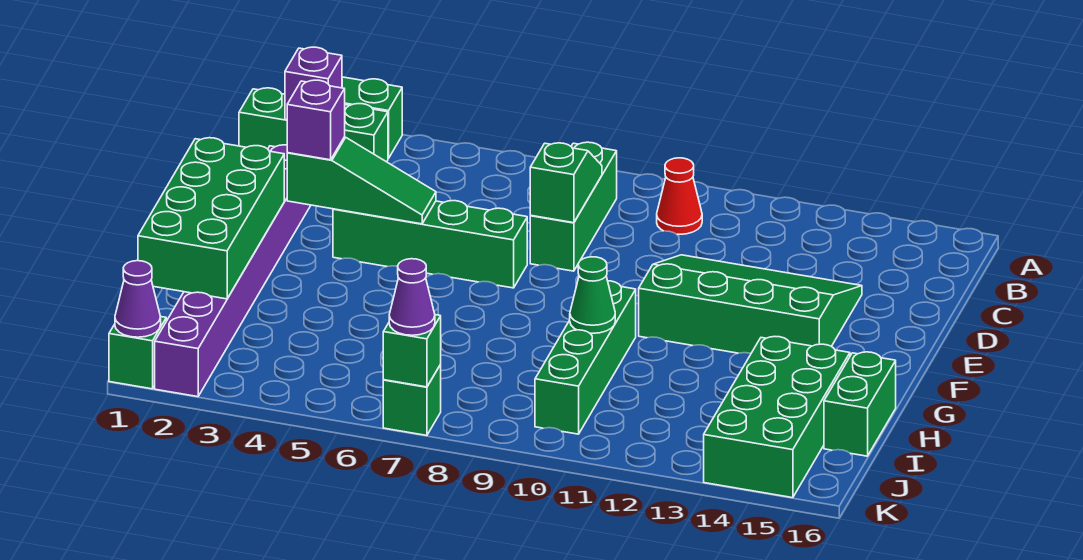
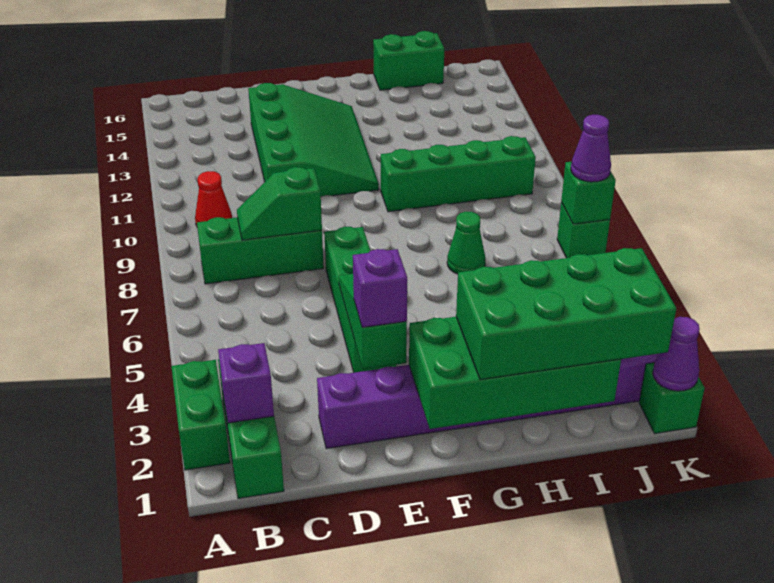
green 3x4 slope [639,255,862,354] -> green 3x4 slope turned to [248,83,379,197]
green 1x1 cone [570,257,615,333] -> green 1x1 cone moved to [447,212,486,274]
green 2x4 brick [704,337,850,498] -> green 2x4 brick moved to [456,248,676,380]

